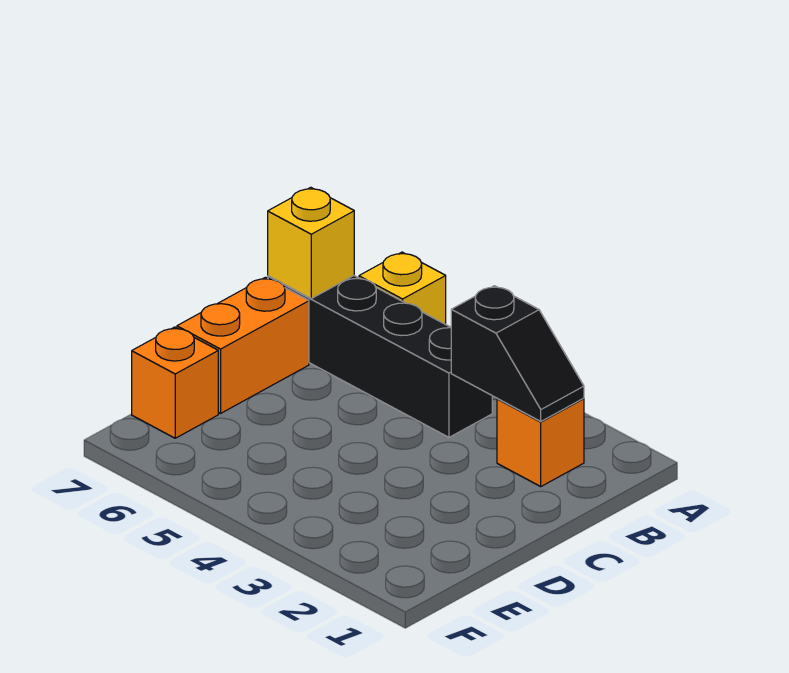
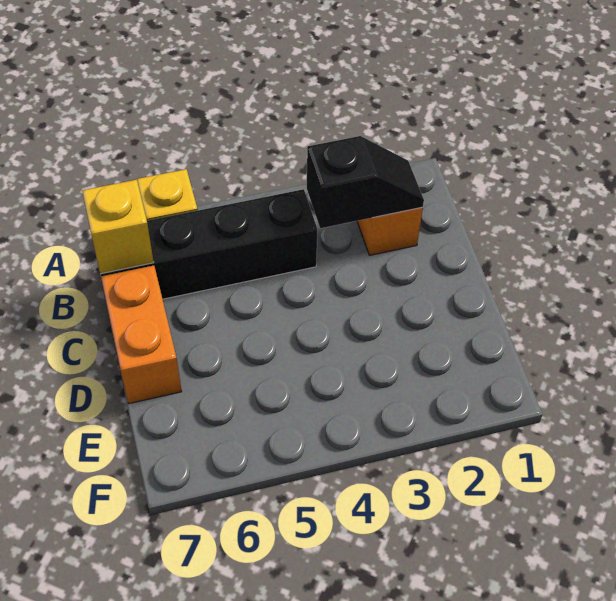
orange 1x1 brick [132,327,218,438] -> none

